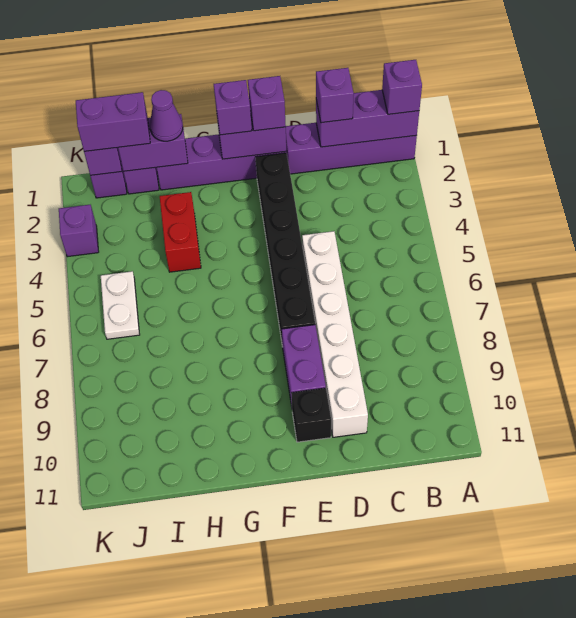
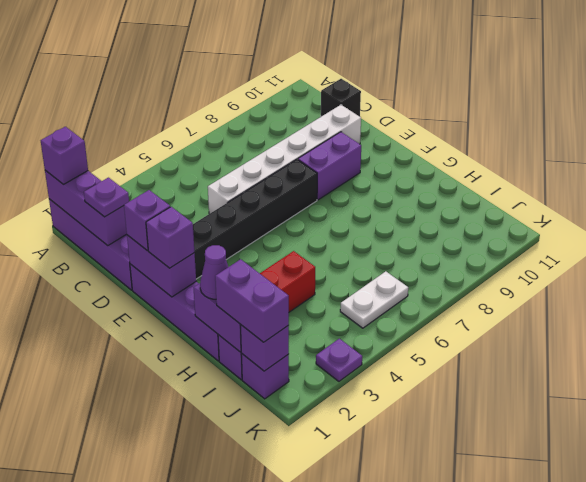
purple 1x1 brick [316,68,354,123] -> purple 1x1 plate [84,178,129,217]
black 1x1 brick [291,388,331,442] -> black 1x1 brick moved to [321,79,361,117]
purple 1x1 brick [59,205,99,257] -> purple 1x1 plate [316,339,362,381]

